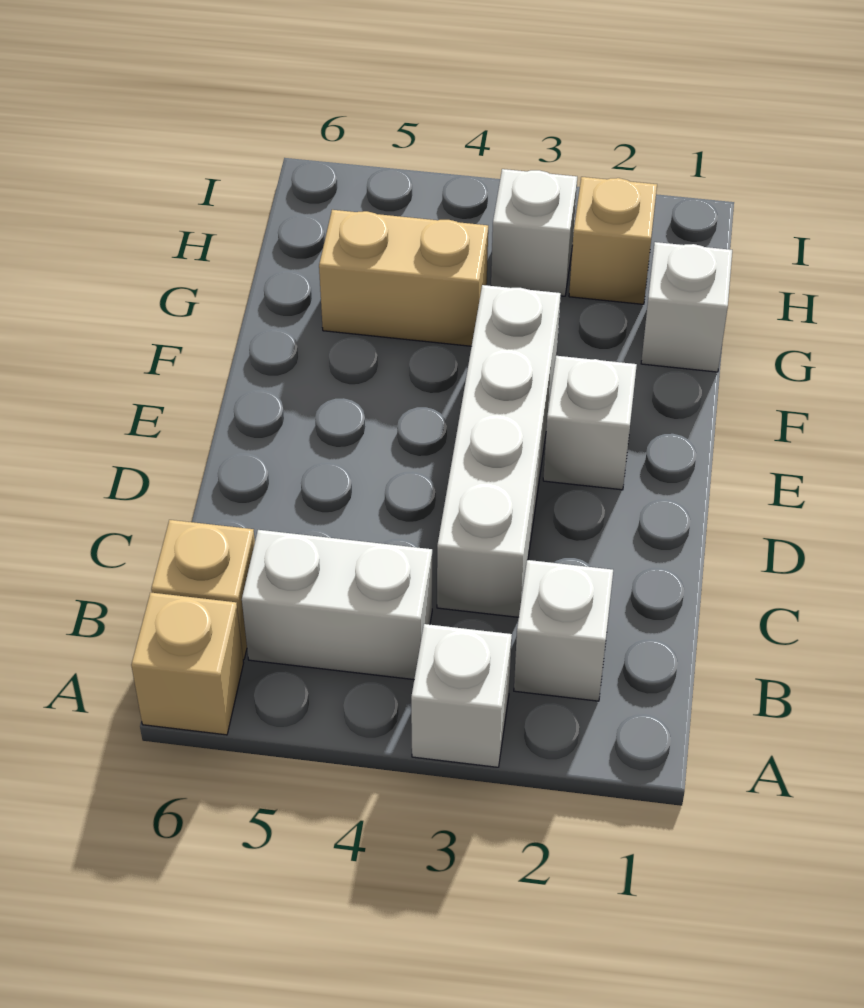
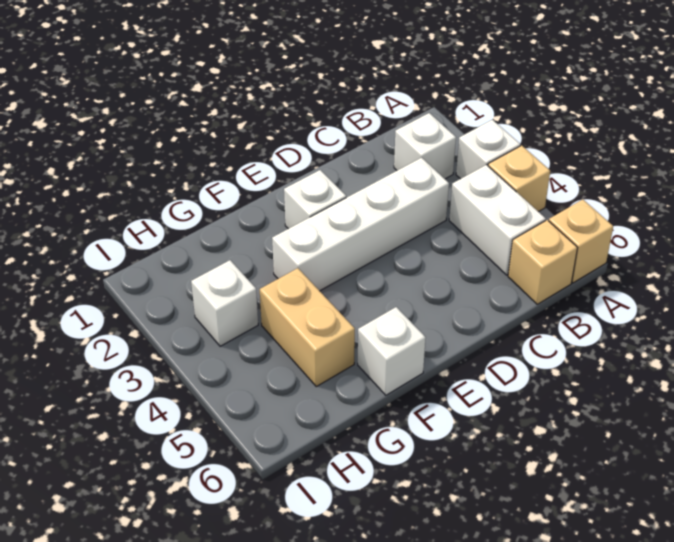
white 1x1 brick [641,242,732,372] -> white 1x1 brick moved to [358,307,426,395]
tan 1x1 brick [569,177,657,304] -> tan 1x1 brick moved to [488,145,550,212]

